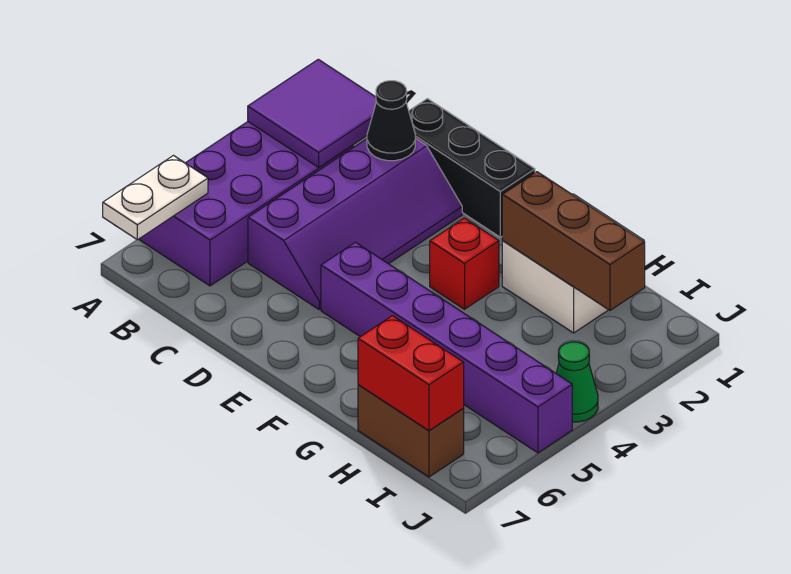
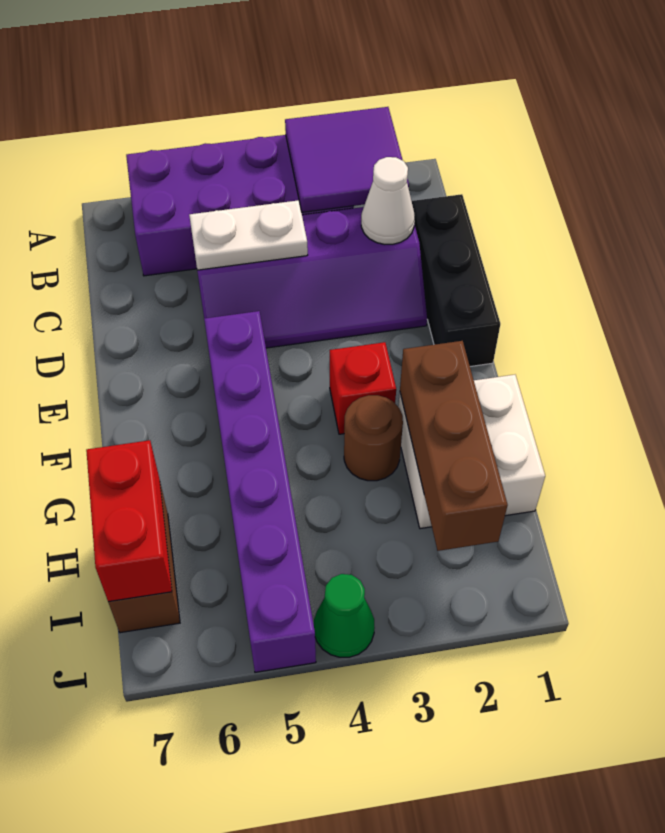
white 1x2 plate [103,156,208,240] -> white 1x2 plate moved to [189,200,308,270]
black 1x1 cone [367,81,415,161] -> white 1x1 cone [361,157,415,244]
none -> brown 1x1 round brick [344,395,403,481]

